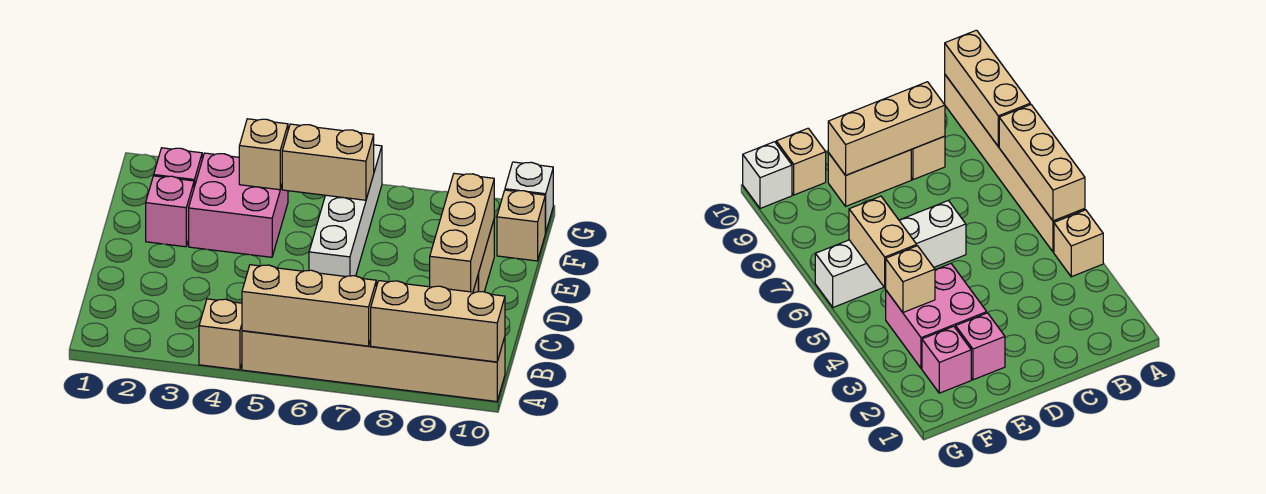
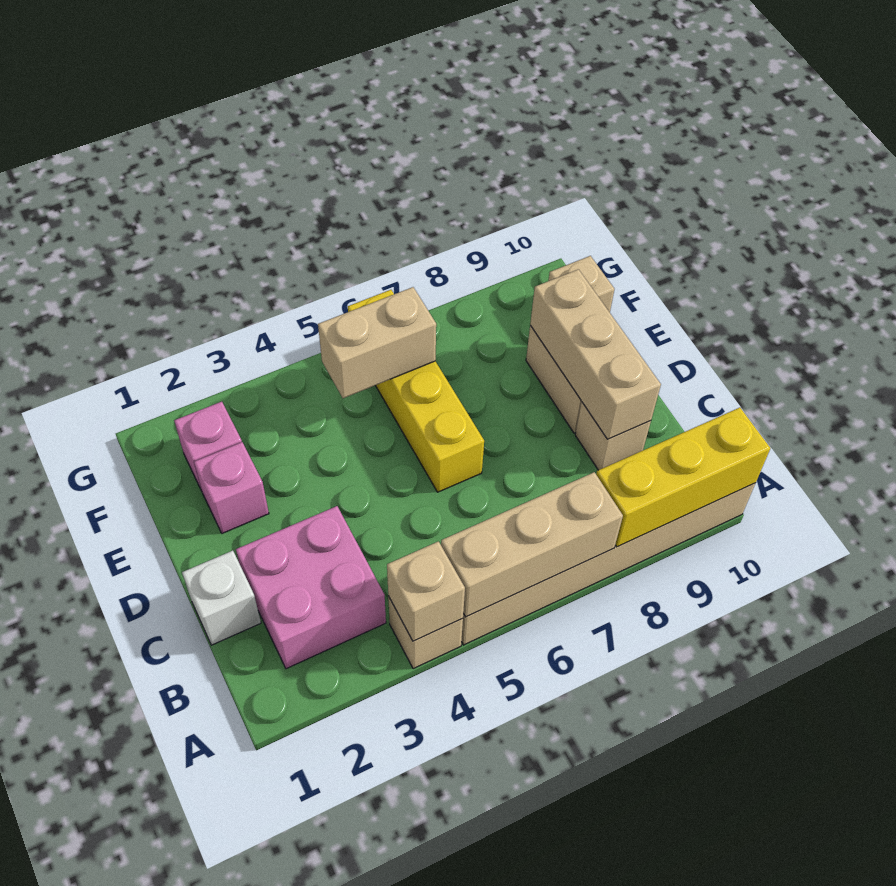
tan 1x3 brick [371,281,505,362] -> yellow 1x3 brick [596,408,770,547]
white 1x4 brick [309,145,382,277] -> yellow 1x4 brick [348,290,484,492]
pink 2x2 brick [189,153,288,257] -> pink 2x2 brick moved to [236,506,386,669]
tan 1x1 brick [239,119,288,190] -> tan 1x1 brick moved to [387,541,465,641]
white 1x1 brick [505,162,553,233] -> white 1x1 brick moved to [182,551,261,645]

